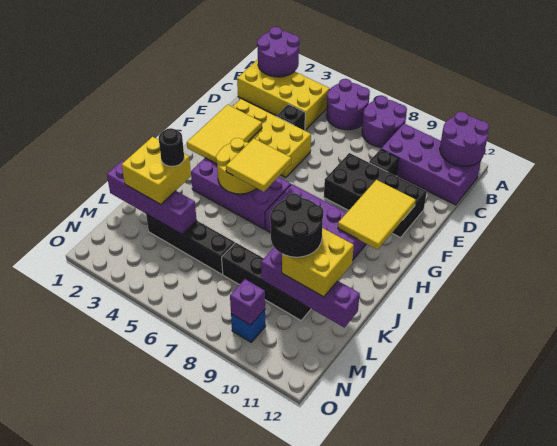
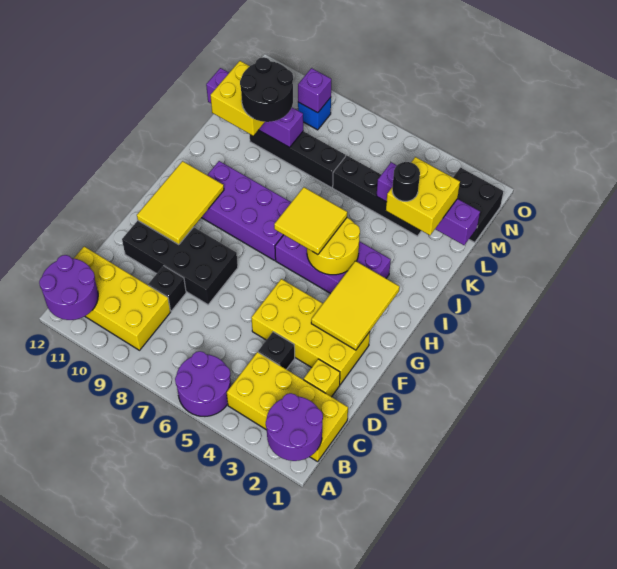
purple 2x2 round brick [362,96,407,147] -> none
purple 2x4 brick [381,124,481,205] -> yellow 2x4 brick [74,246,170,350]
none -> yellow 1x1 brick [304,359,340,397]
none -> black 2x2 brick [453,167,503,242]

